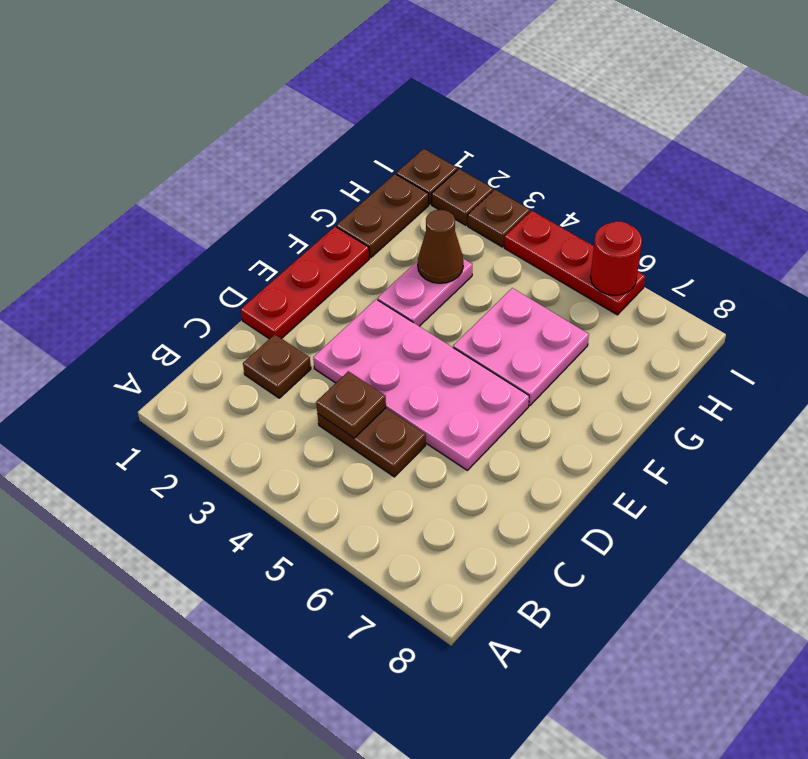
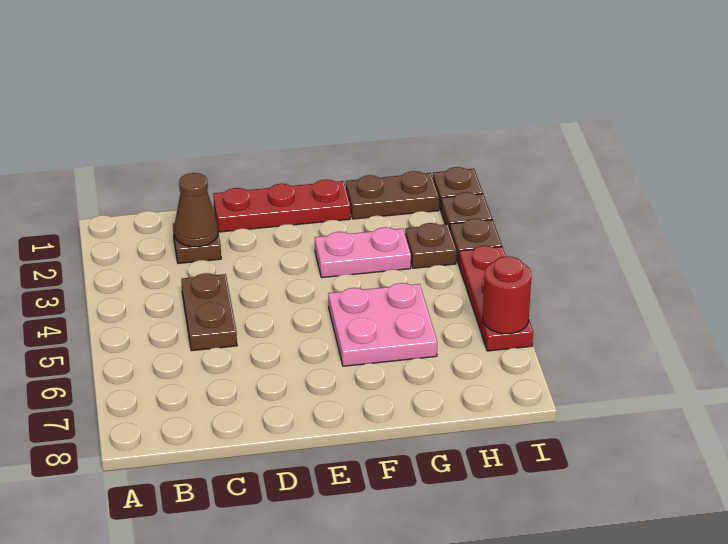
brown 1x1 plate [316,371,386,438] -> brown 1x1 plate moved to [405,223,457,268]
pink 2x4 plate [313,299,529,470] -> none
brown 1x1 cone [418,210,463,283] -> brown 1x1 cone moved to [174,173,218,247]

